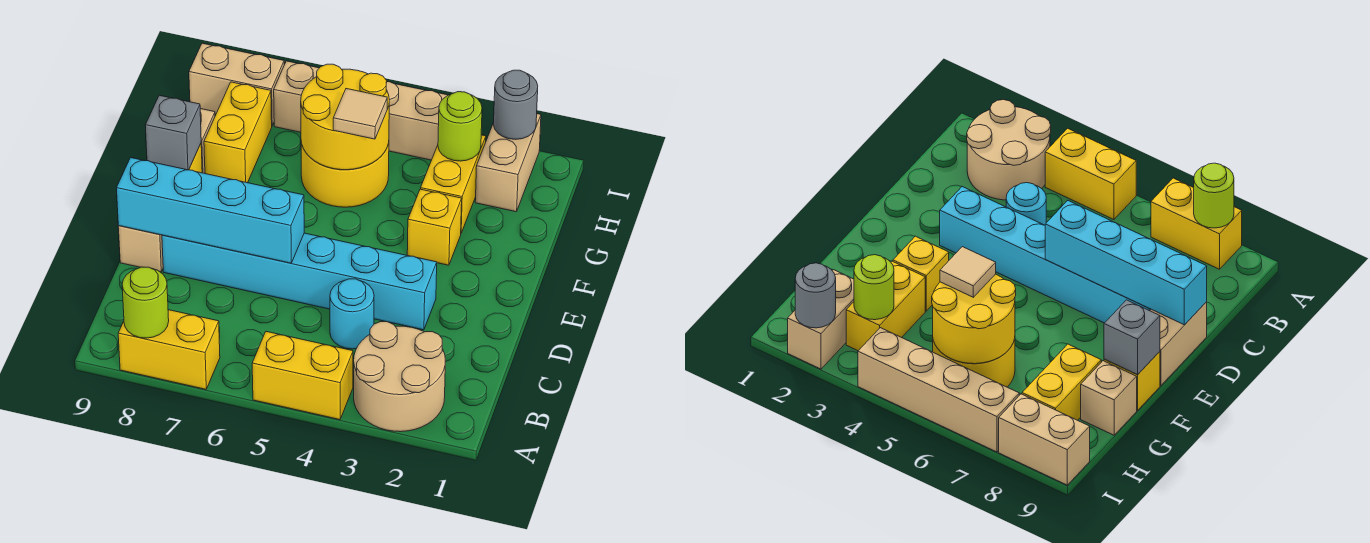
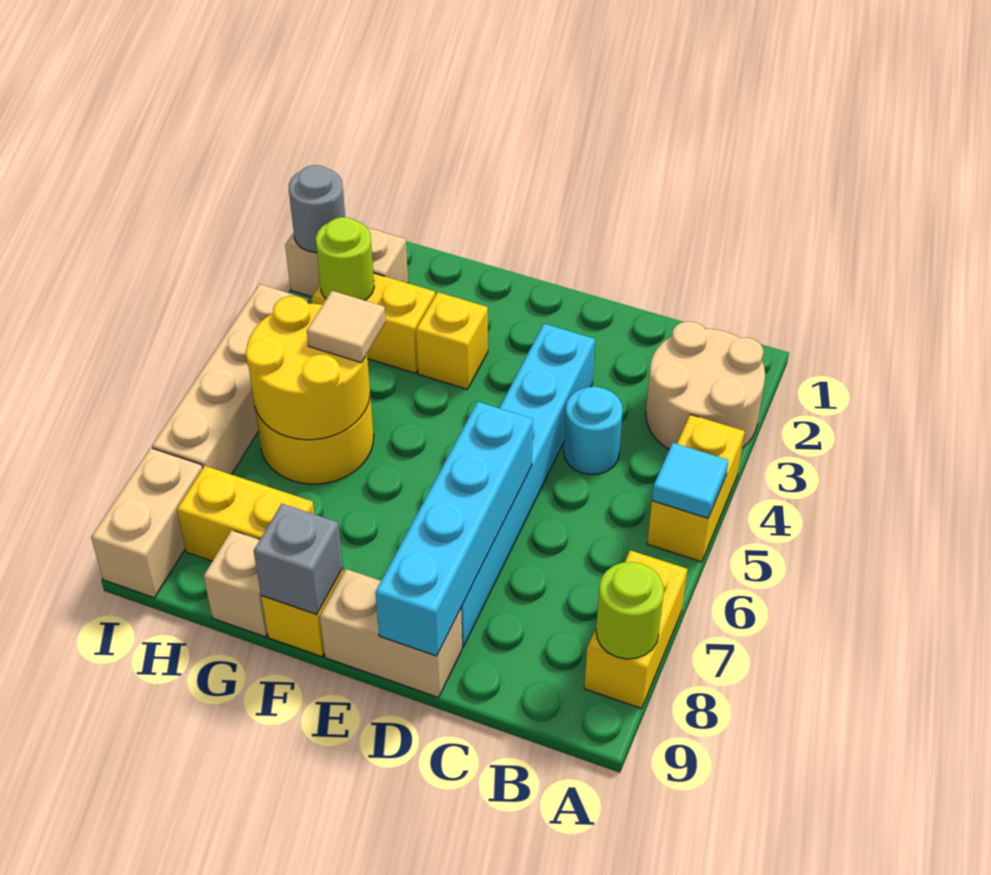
none -> cyan 1x1 tile [652,443,729,518]

